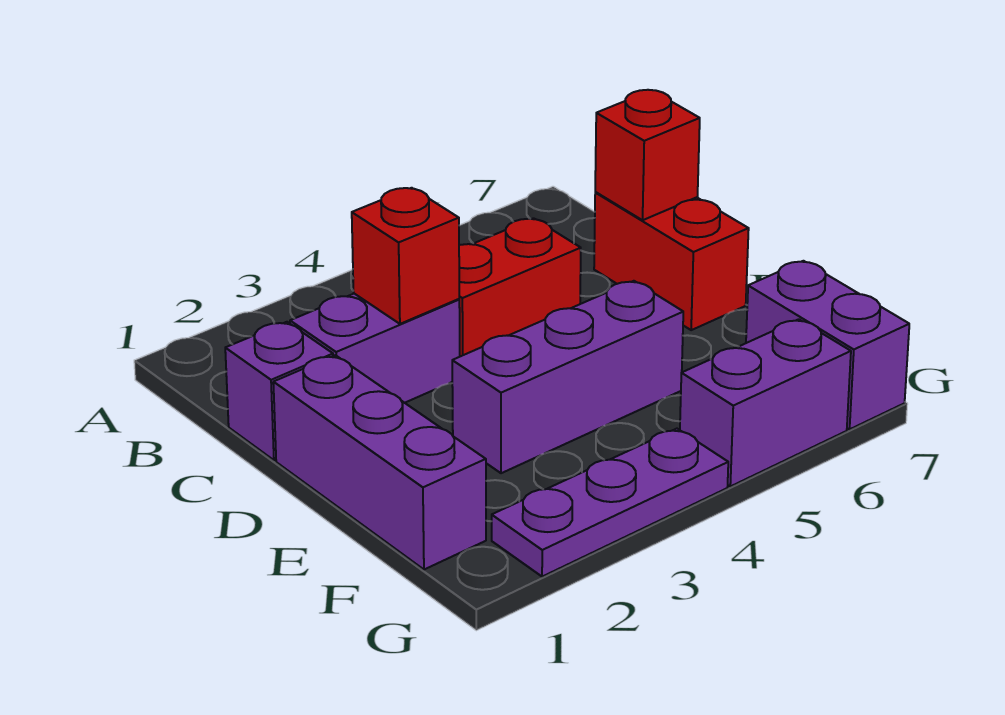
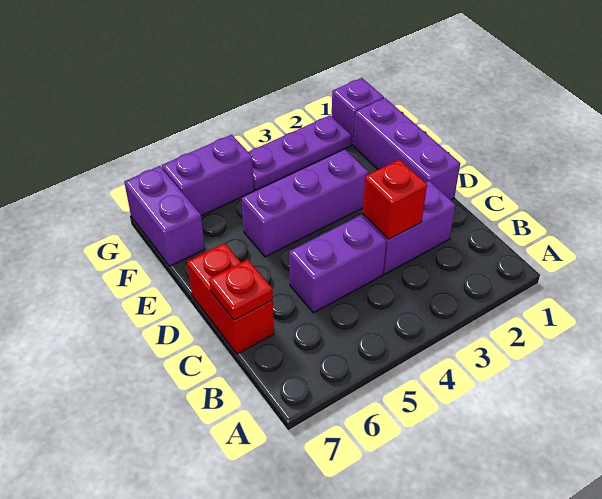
purple 1x1 brick [225,322,333,460] -> purple 1x1 brick moved to [332,78,384,145]
red 1x2 brick [459,218,581,356] -> purple 1x2 brick [289,215,386,313]
red 1x1 brick [595,90,700,220] -> red 1x1 plate [209,260,273,320]

